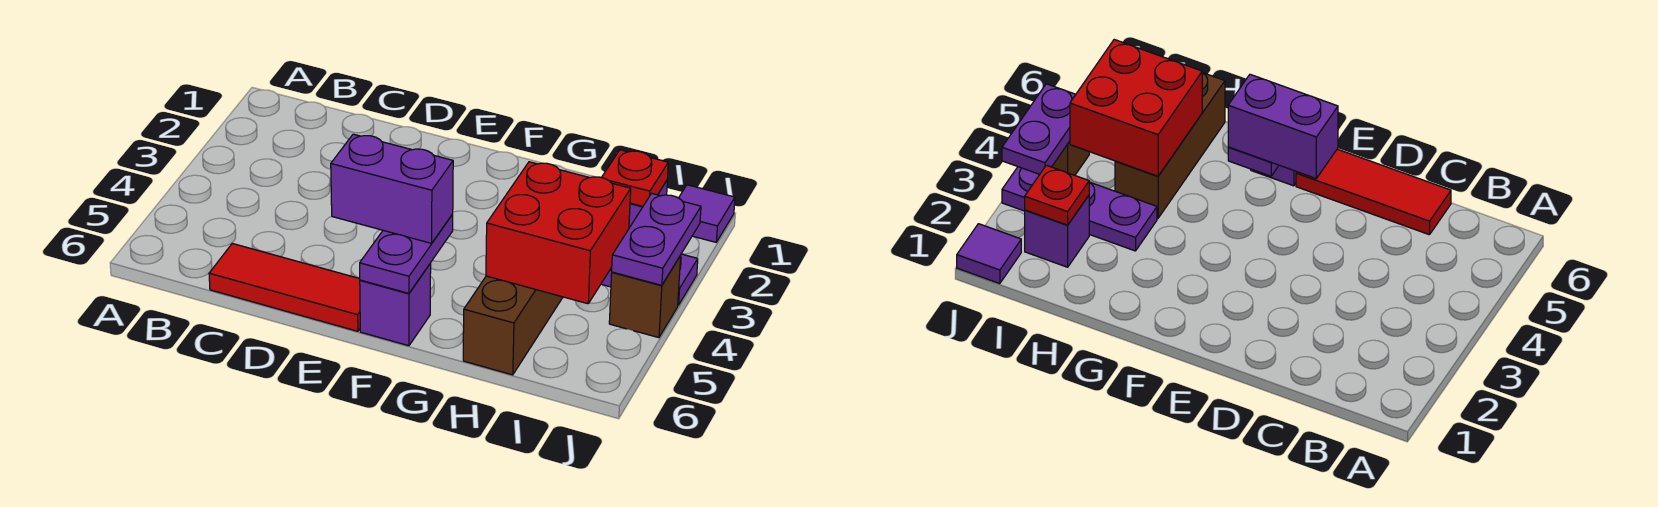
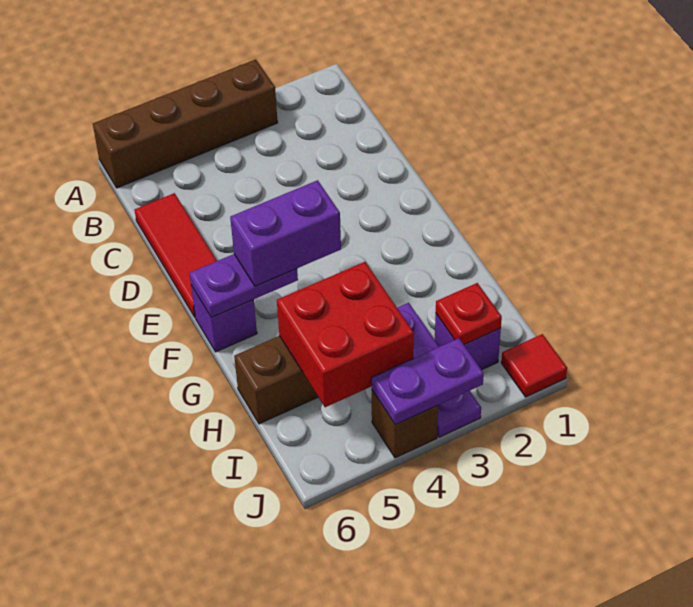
none -> brown 1x4 brick [93,59,278,188]
purple 1x2 brick [331,134,453,243] -> purple 1x2 brick turned to [230,180,341,286]
purple 1x1 tile [679,185,735,242] -> red 1x1 tile [501,334,567,397]

